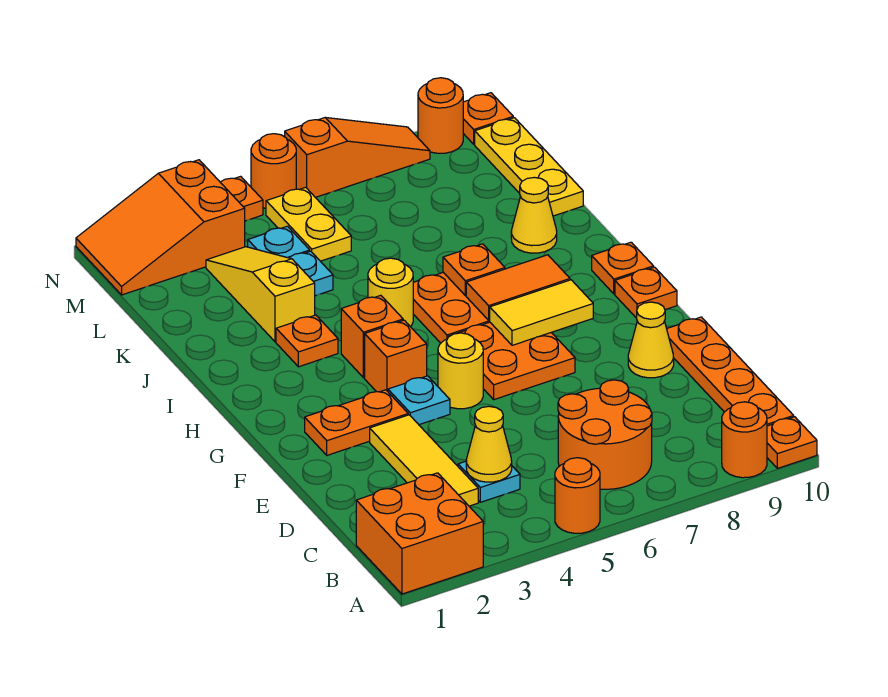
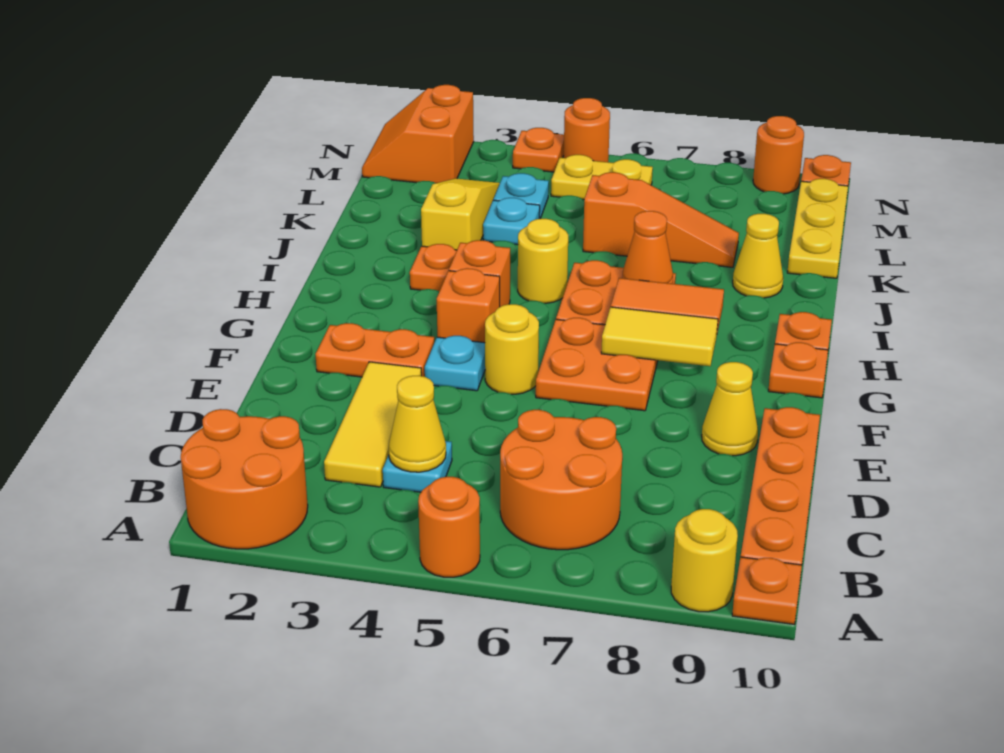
orange 2x2 brick [356,473,483,594] -> orange 2x2 round brick [181,409,308,549]
orange 1x1 round brick [722,402,767,478] -> yellow 1x1 round brick [671,509,738,612]
orange 1x1 plate [443,244,505,296] -> orange 1x1 cone [622,211,673,284]
yellow 1x2 plate [266,187,351,261] -> yellow 1x2 plate turned to [551,155,653,200]
orange 2x3 slope [76,160,245,295] -> orange 2x2 slope [362,85,474,183]
orange 1x3 slope [285,118,430,197] -> orange 1x3 slope moved to [583,172,739,267]

